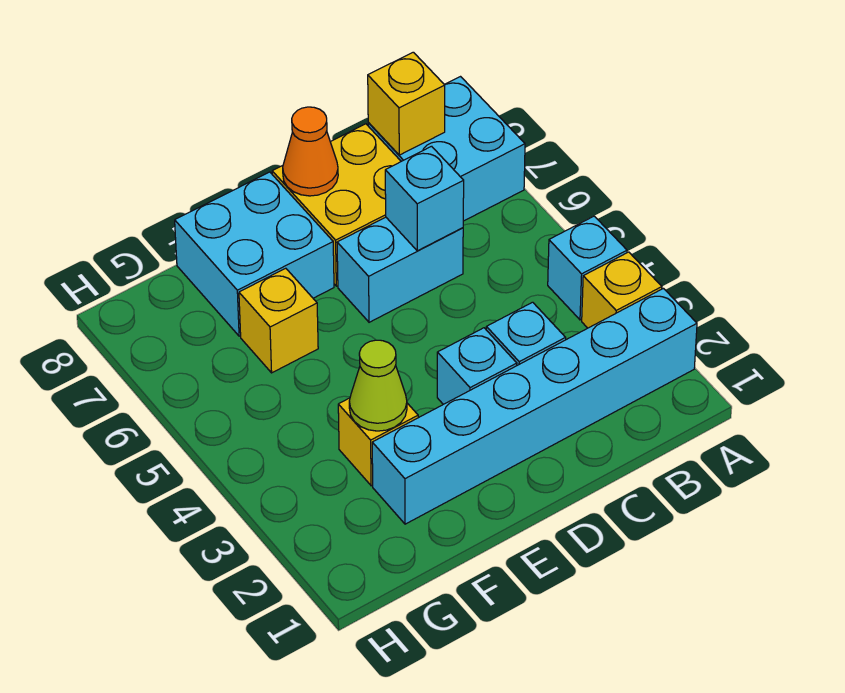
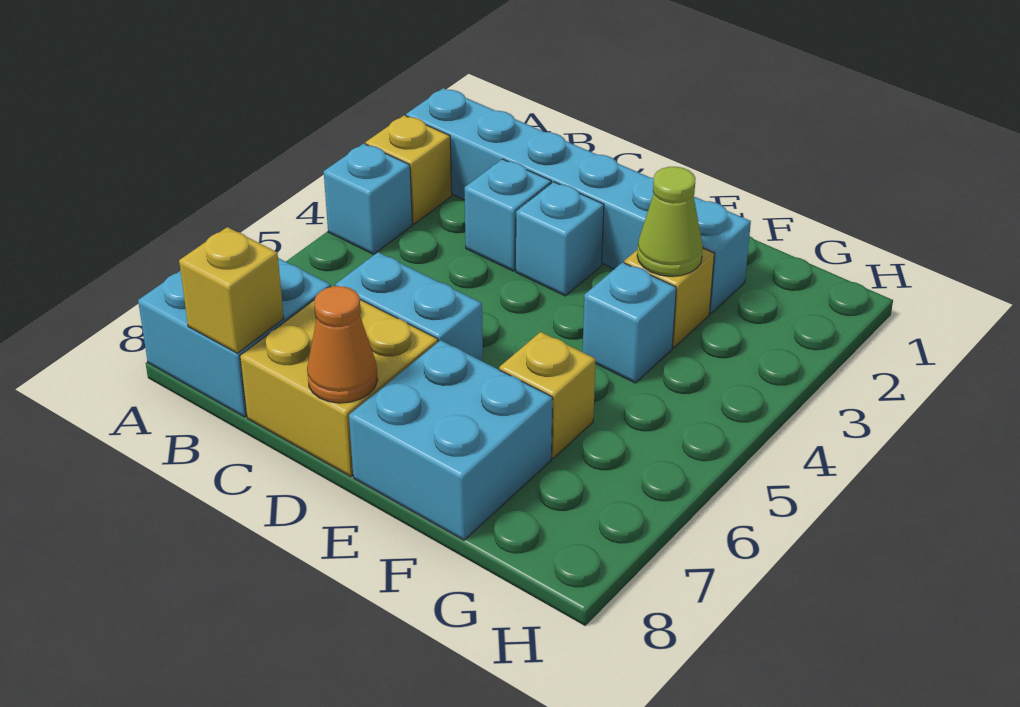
cyan 1x1 brick [385,146,464,251] -> cyan 1x1 brick moved to [583,262,676,383]

